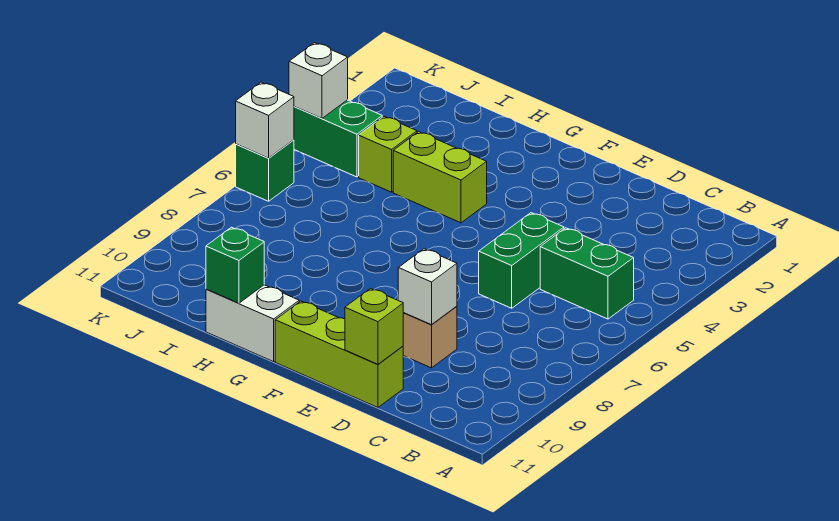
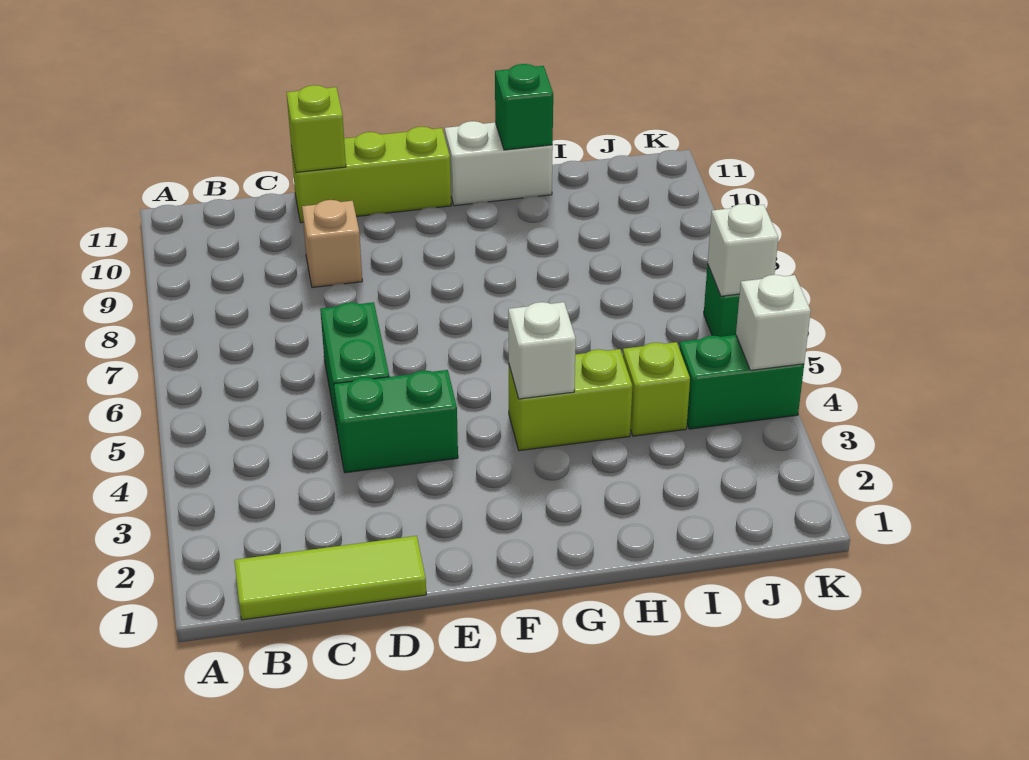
none -> lime 1x3 tile [234,536,426,620]
green 1x2 brick [540,228,634,319] -> green 1x2 brick moved to [334,370,458,473]
white 1x1 brick [398,249,457,325] -> white 1x1 brick moved to [508,302,576,399]

